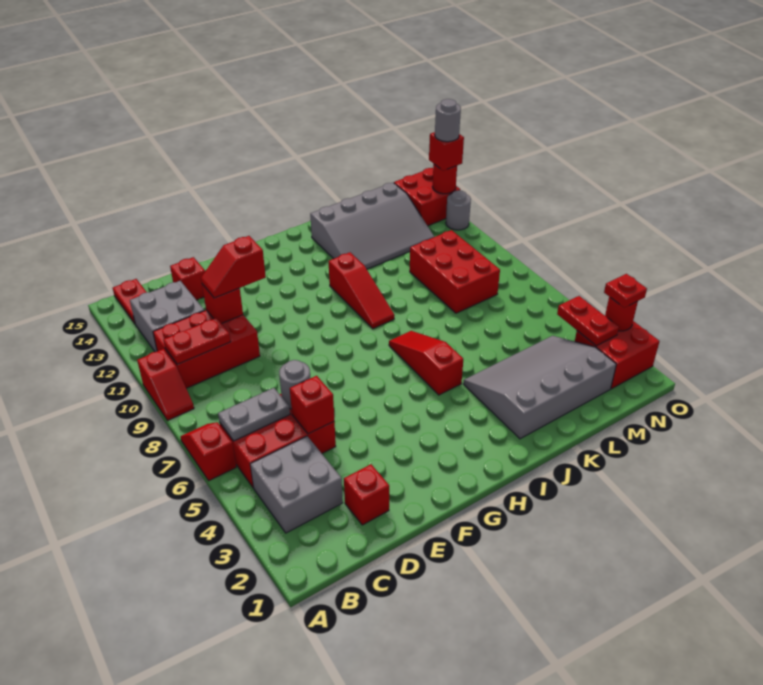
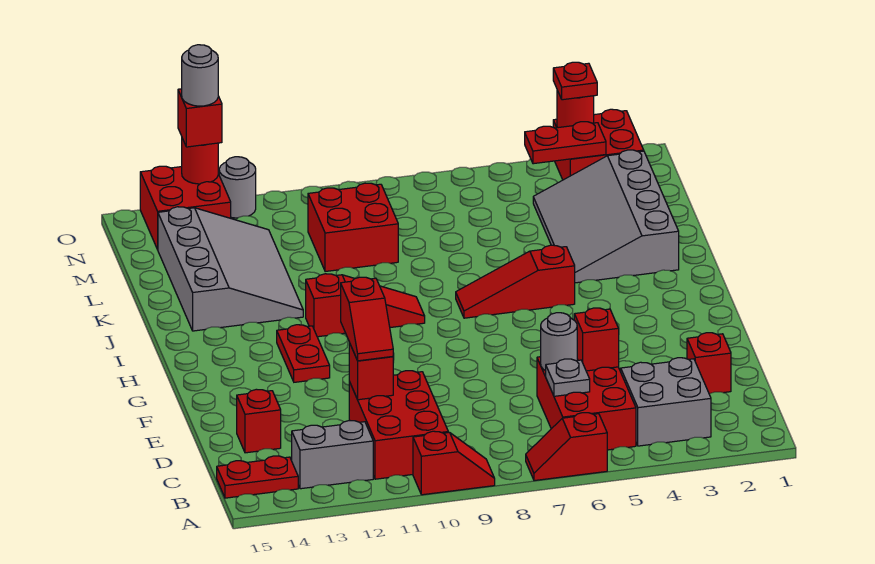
grey 1x2 plate [218,388,290,441] -> grey 1x1 plate [546,359,590,396]
red 1x2 plate [163,318,231,364] -> red 1x2 plate moved to [277,325,330,382]
grey 2x2 brick [130,281,204,352] -> grey 1x2 brick [292,421,373,489]
red 2x3 brick [410,230,500,313] -> red 2x2 brick [308,183,398,272]

